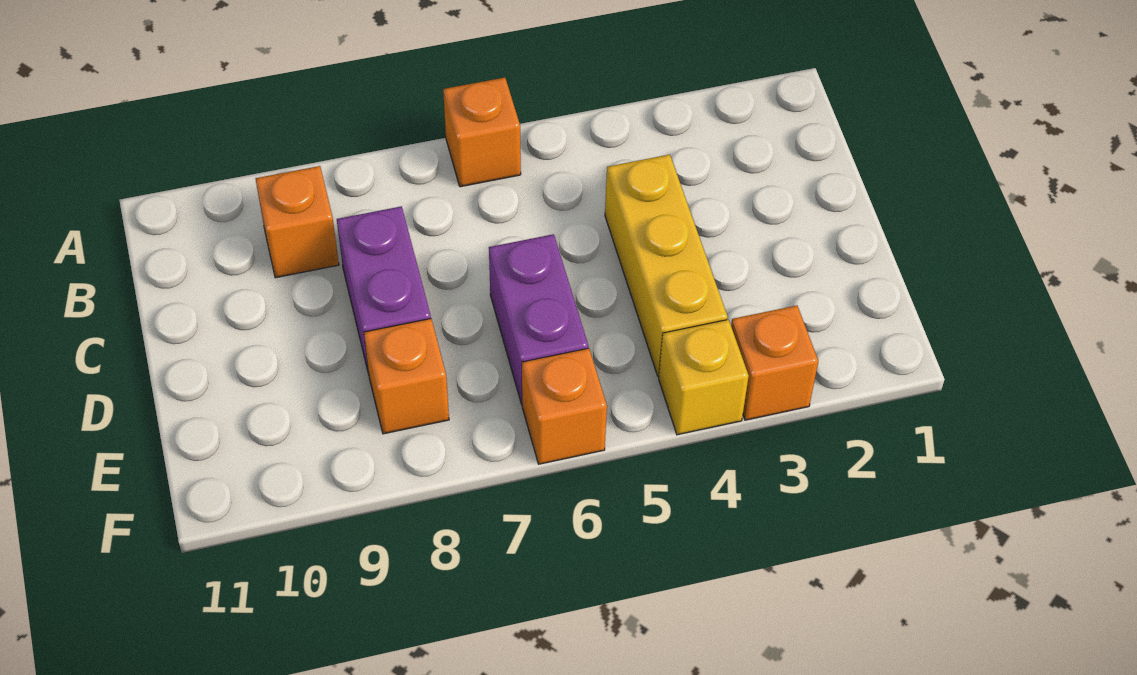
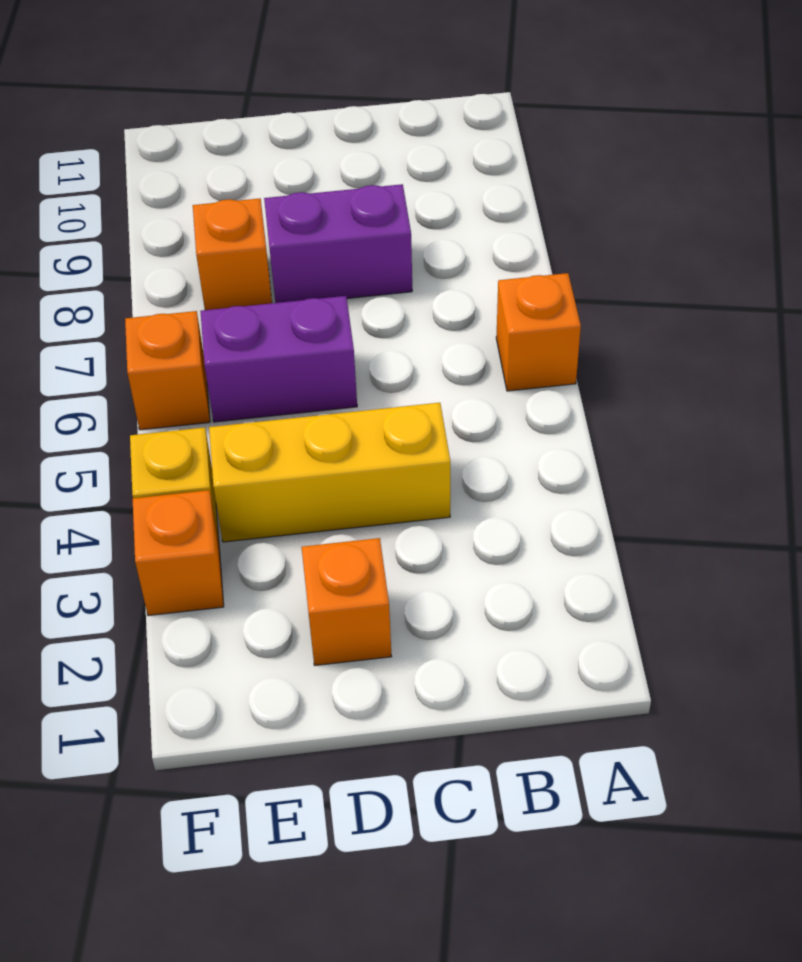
orange 1x1 brick [256,166,339,278] -> orange 1x1 brick moved to [302,538,392,665]

